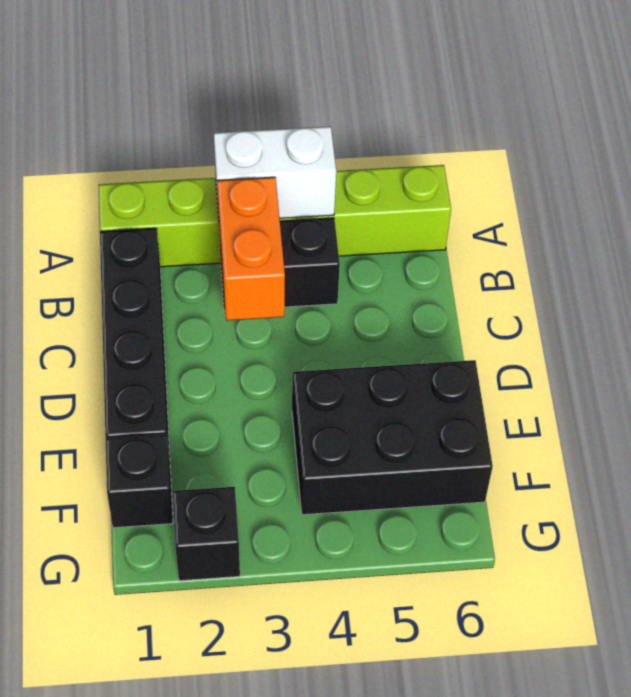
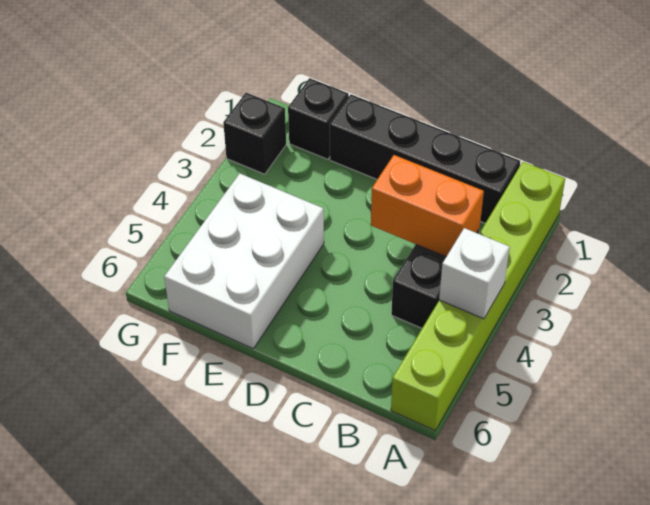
white 1x2 brick [214,127,336,218] -> white 1x1 brick [439,228,510,319]
black 2x3 brick [292,360,493,515] -> white 2x3 brick [164,174,324,348]

